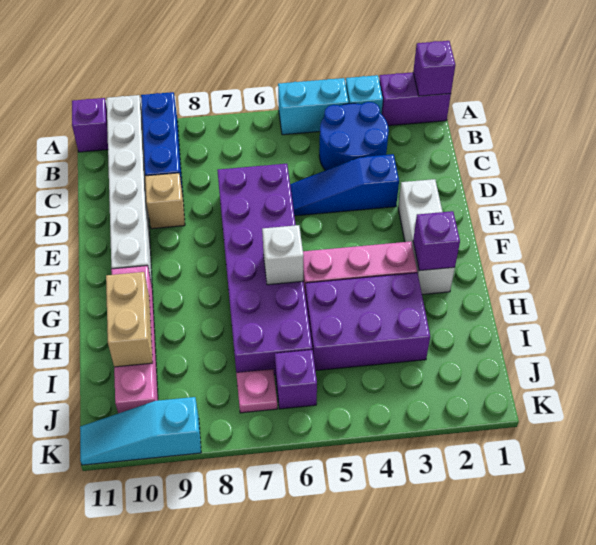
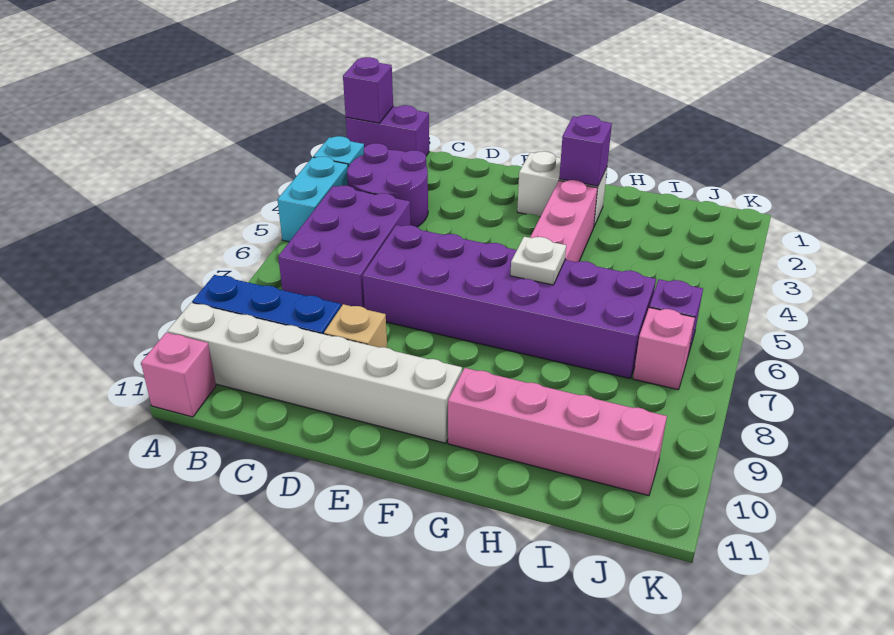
purple 1x2 brick [379,72,451,126] -> purple 1x2 brick turned to [346,105,429,156]
purple 1x1 brick [72,98,108,152] -> pink 1x1 brick [141,332,216,417]
blue 2x2 round brick [319,102,389,170] -> purple 2x2 round brick [347,143,428,227]
blue 1x3 slope [290,154,399,216] -> none
white 1x3 brick [398,179,455,295] -> white 1x2 brick [517,151,607,226]
white 1x1 brick [262,225,304,285] -> white 1x1 plate [510,237,566,285]
purple 2x3 brick [305,273,430,371] -> purple 2x3 brick moved to [278,186,410,308]
tan 1x2 brick [106,272,153,367] -> none
pink 1x1 plate [236,369,277,413] -> pink 1x1 brick [633,308,695,390]
cyan 1x3 slope [80,397,201,465] -> none

